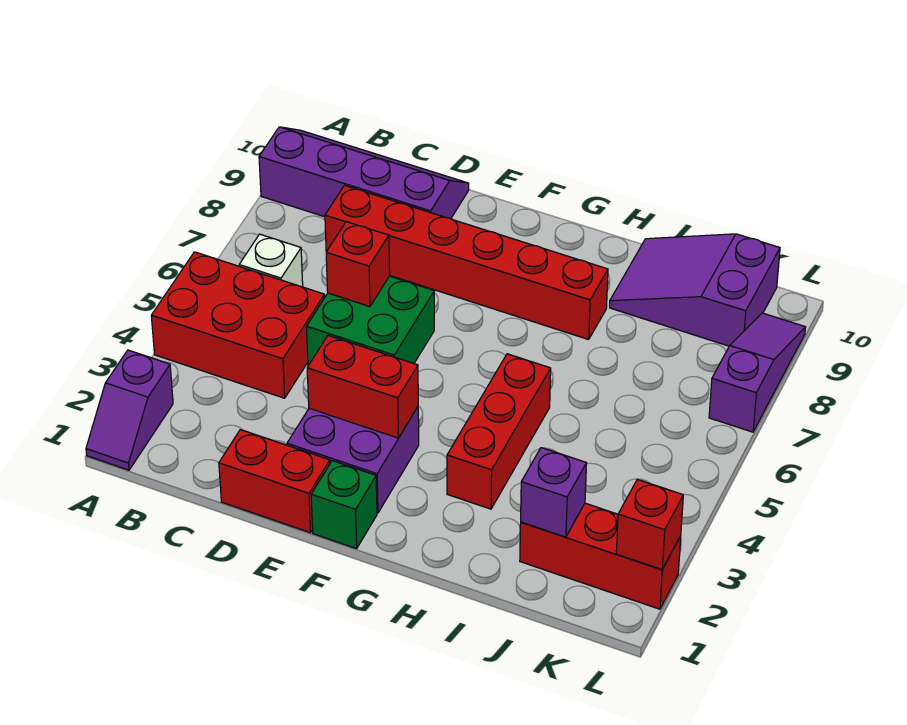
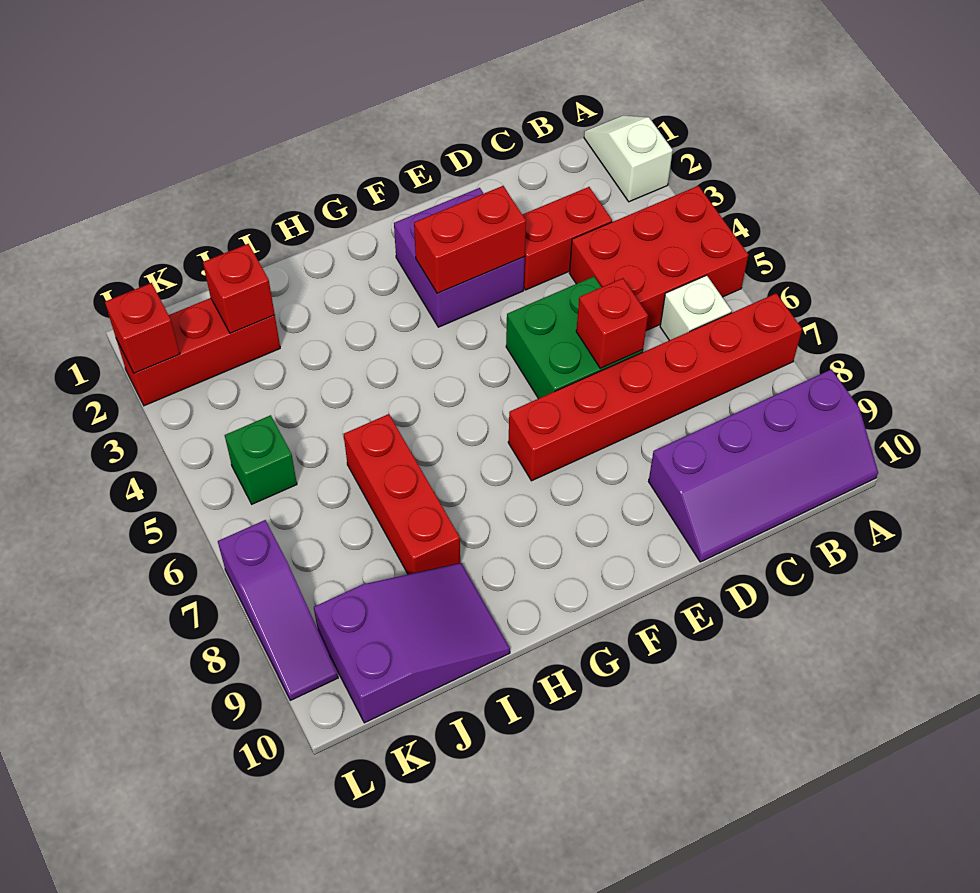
purple 1x2 slope [86,350,173,470] -> white 1x2 slope [584,116,673,202]
red 1x6 brick [325,185,608,340] -> red 1x6 brick moved to [508,293,802,481]
red 1x2 brick [219,430,330,533] -> red 1x2 brick moved to [522,187,612,290]
green 1x1 brick [311,461,377,549] -> green 1x1 brick moved to [225,415,297,504]
red 1x3 brick [447,354,551,509] -> red 1x3 brick moved to [344,414,460,574]
purple 1x1 brick [521,448,587,537] -> red 1x1 brick [203,244,275,333]

